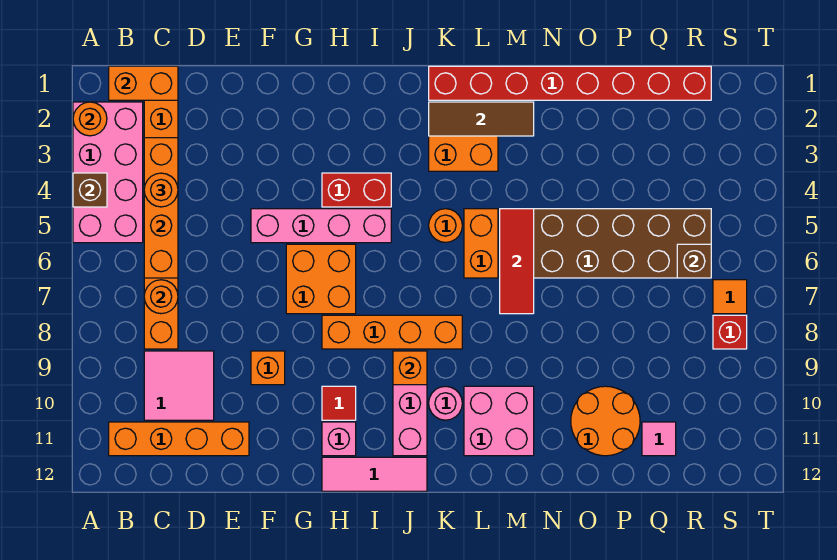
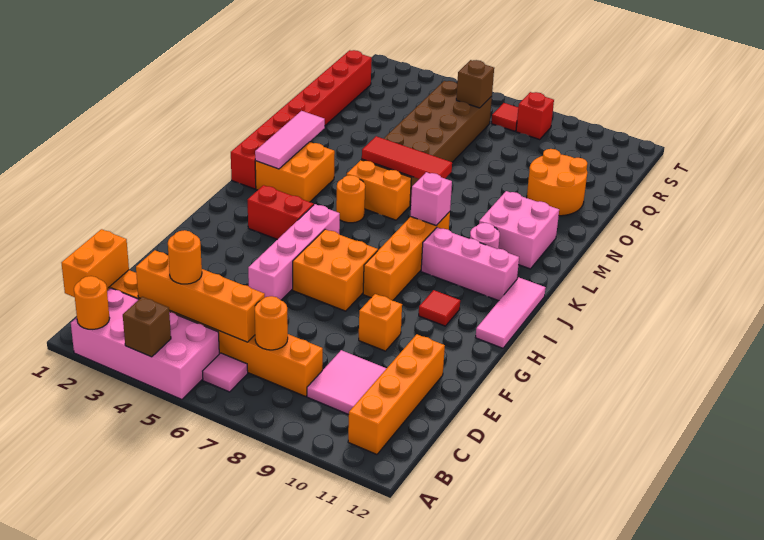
red 1x2 brick [322,173,391,207] -> red 1x2 brick turned to [248,185,314,240]
pink 1x1 brick [322,422,356,456] -> pink 1x1 brick moved to [411,172,452,226]
orange 1x1 brick [393,351,427,385] -> none
brown 1x3 tile [429,102,534,136] -> pink 1x3 tile [255,111,325,169]
pink 1x1 tile [642,422,676,456] -> pink 1x1 tile moved to [203,353,248,392]
orange 1x1 tile [713,280,747,314] -> red 1x1 tile [491,103,518,131]

